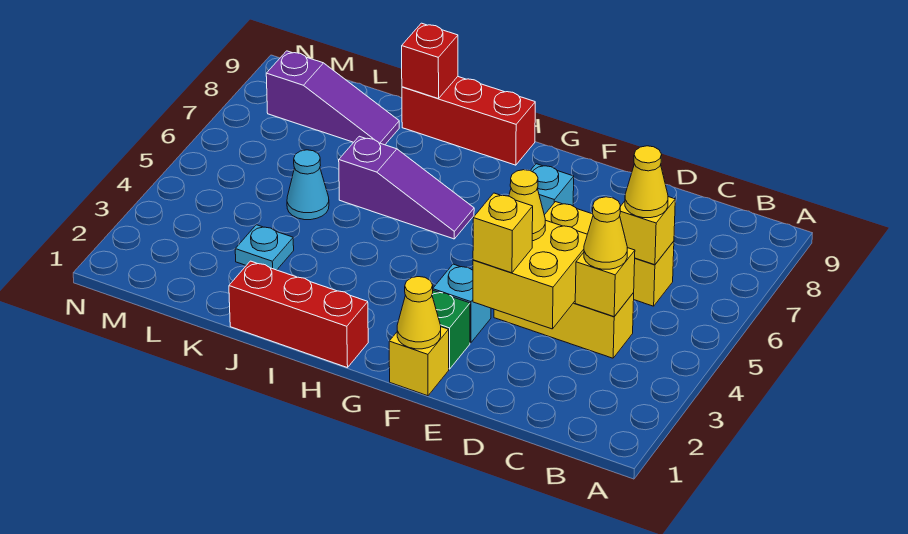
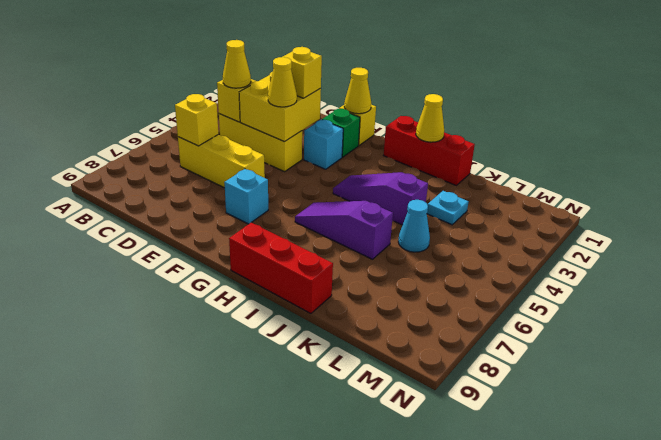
yellow 1x1 cone [625,146,668,218] -> yellow 1x1 cone moved to [416,94,444,142]
red 1x1 brick [402,23,458,99] -> none
purple 1x3 slope [266,51,399,145] -> purple 1x3 slope moved to [333,172,428,225]

